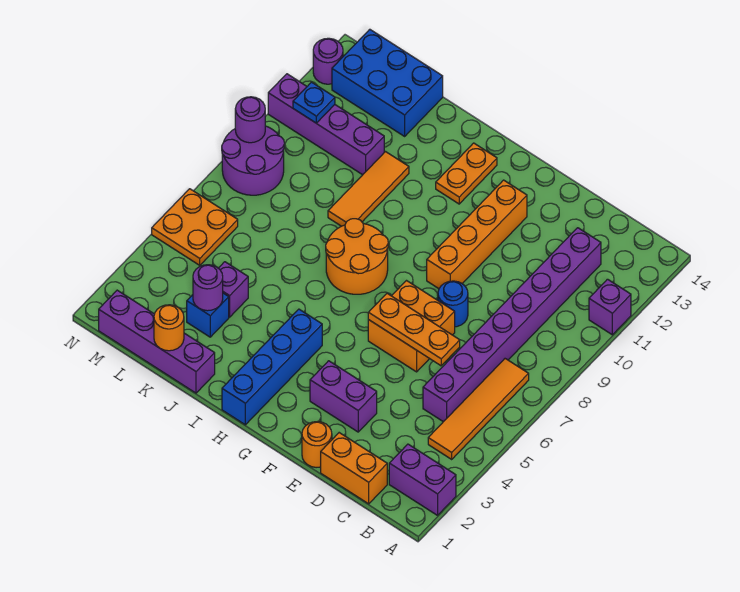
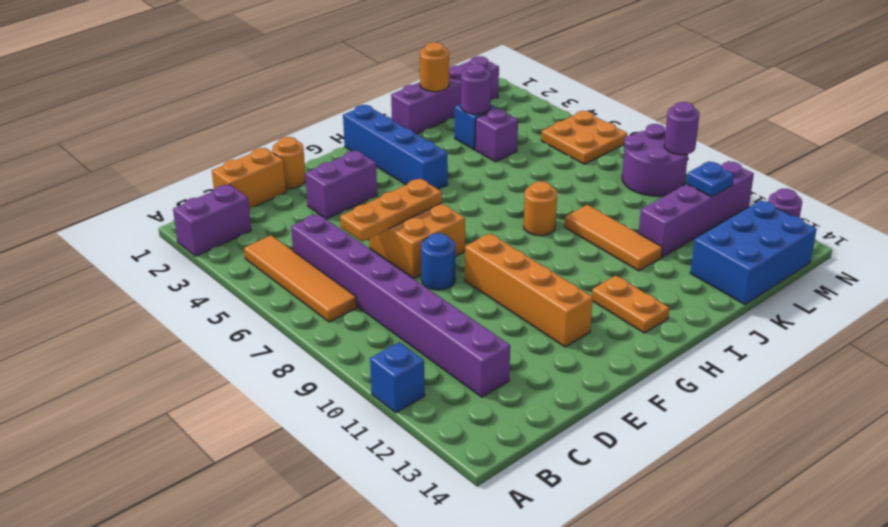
purple 1x1 brick [589,279,631,335] -> blue 1x1 brick [370,342,425,413]
orange 2x2 round brick [326,219,388,294] -> orange 1x1 round brick [524,181,557,236]

